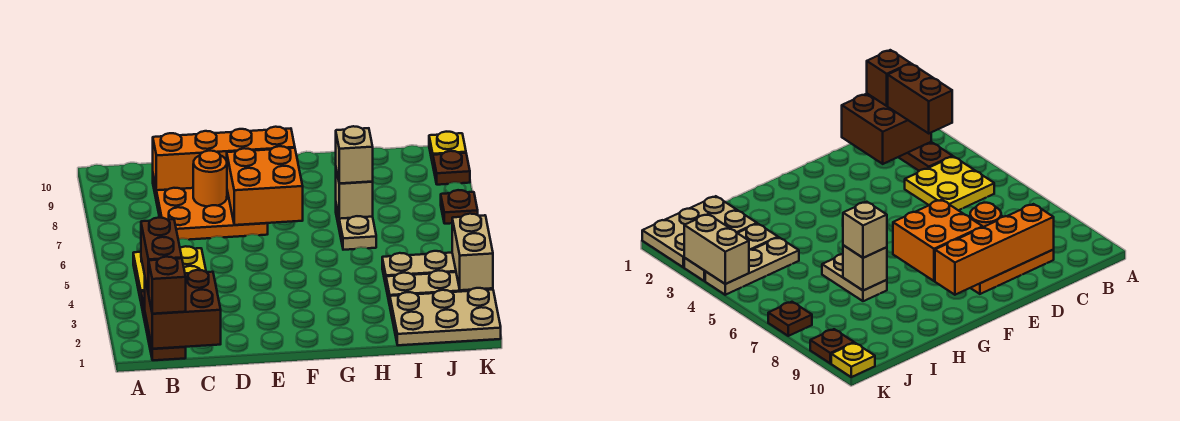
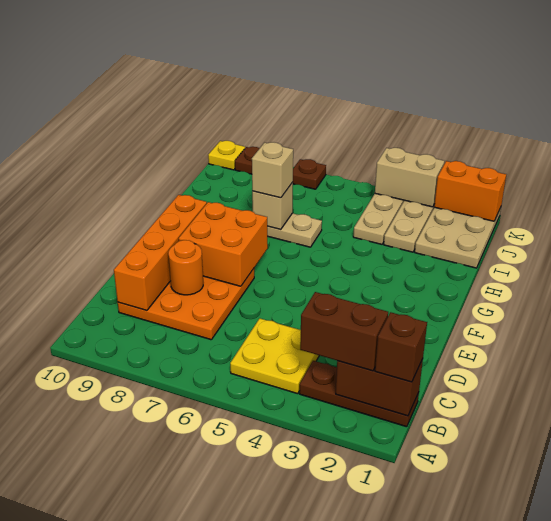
brown 2x2 brick [145,270,221,349] -> brown 1x2 brick [336,359,423,416]
none -> orange 1x2 brick [434,161,506,221]

